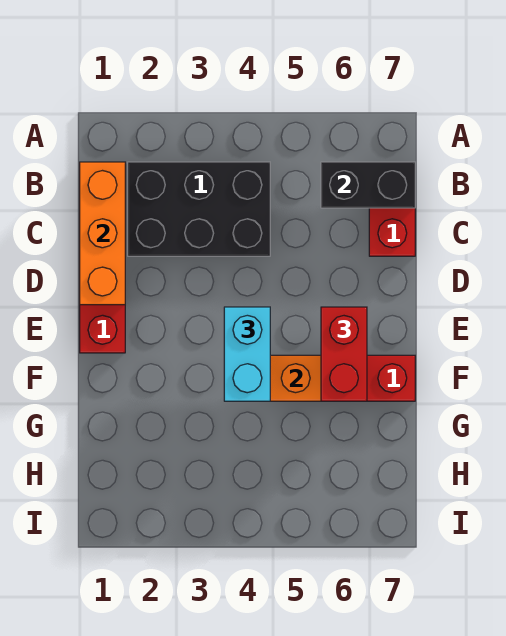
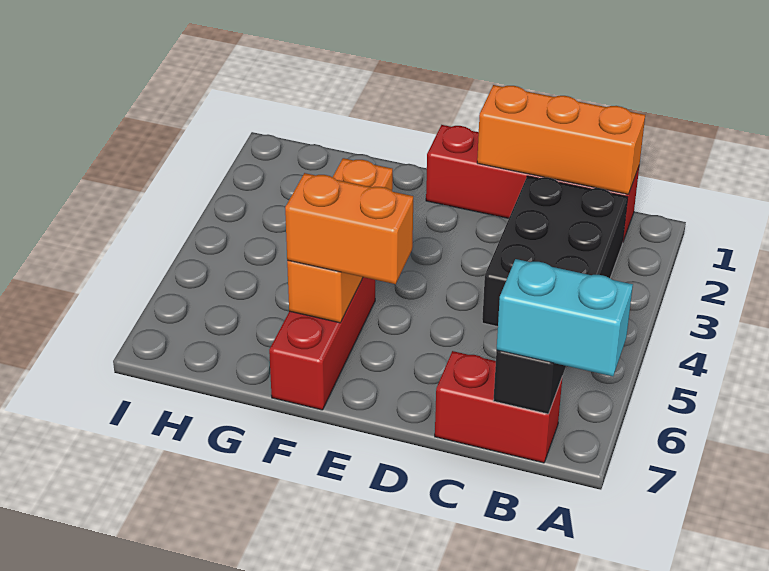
cyan 1x2 brick [224,307,270,401] -> cyan 1x2 brick moved to [497,259,633,376]
red 1x2 brick [321,307,367,401] -> orange 1x2 brick [285,173,413,284]

